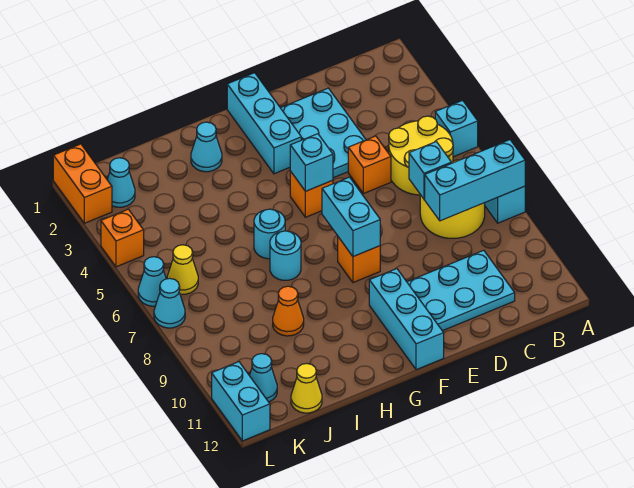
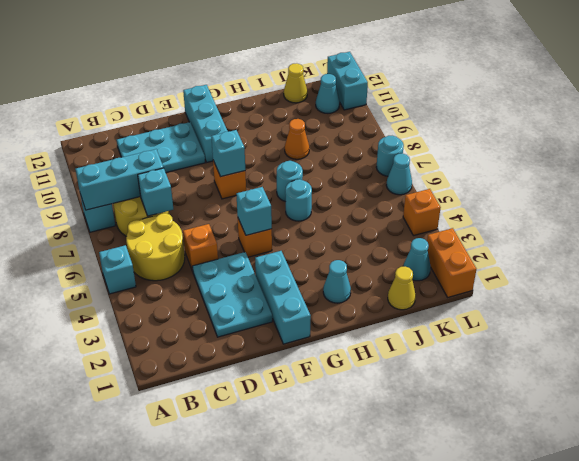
cyan 1x2 brick [322,177,380,257] -> cyan 1x1 brick [211,130,245,176]
yellow 1x1 cone [167,245,198,294] -> yellow 1x1 cone moved to [388,267,416,310]
cyan 1x1 cone [154,278,185,328] -> cyan 1x1 round brick [376,136,404,176]

